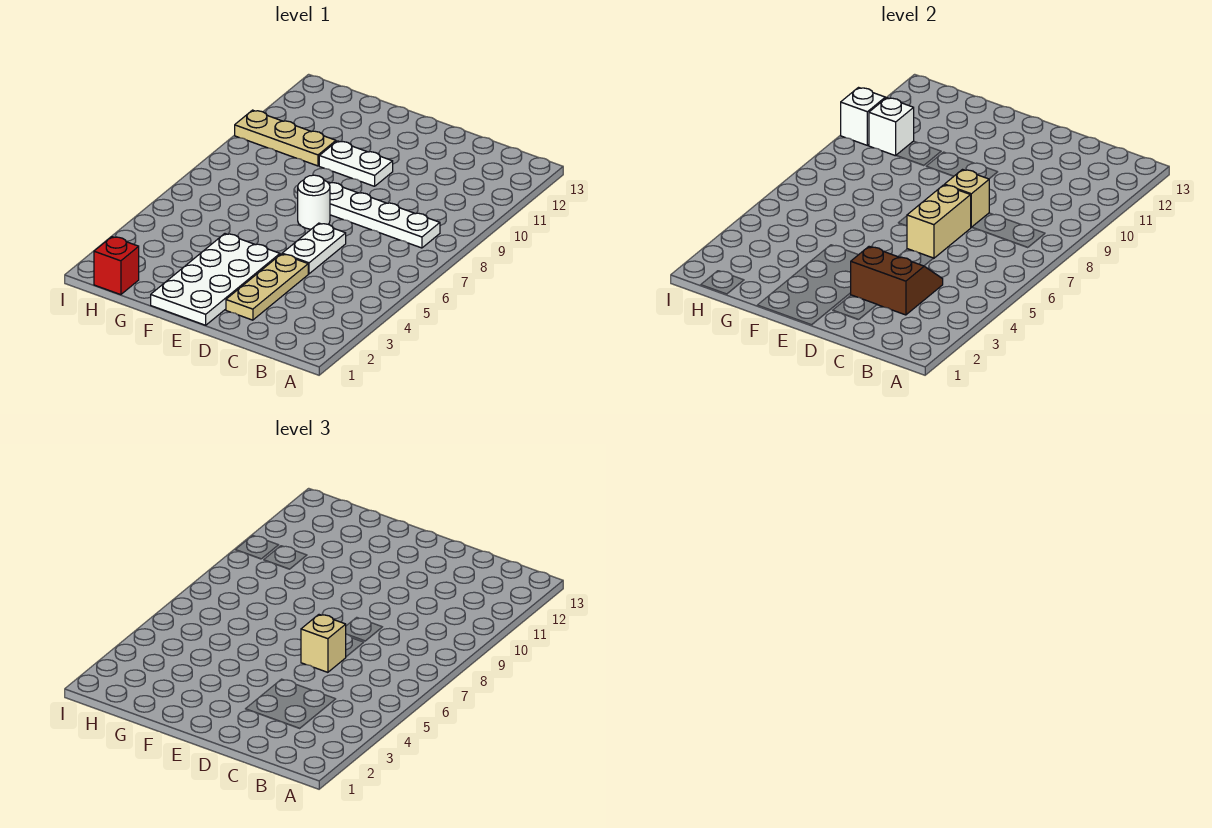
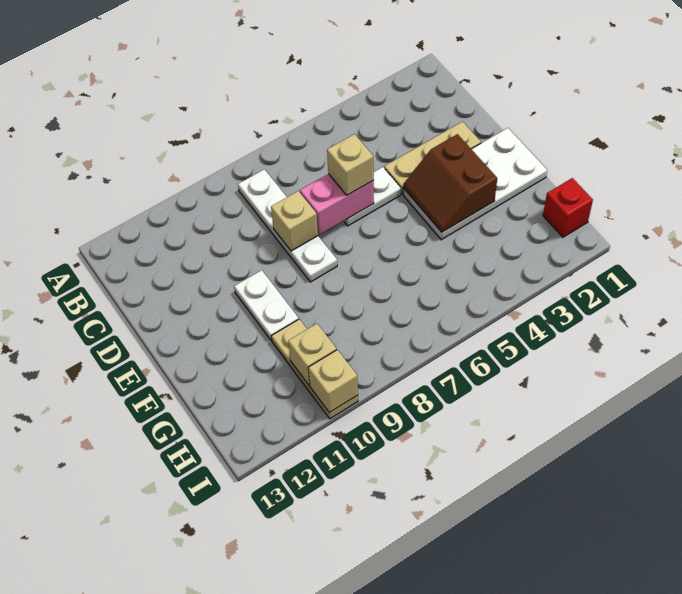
brown 2x2 slope [851,246,943,315] -> brown 2x2 slope moved to [403,134,497,232]
tan 1x2 brick [907,185,971,258] -> pink 1x2 brick [300,174,374,235]
white 1x1 round brick [298,175,330,229] -> none
white 1x1 brick [869,98,914,156] -> tan 1x1 brick [288,324,337,386]
white 1x1 brick [841,88,885,145] -> tan 1x1 brick [308,350,358,413]

